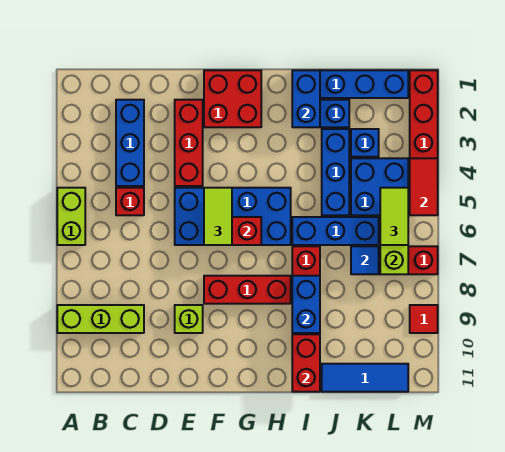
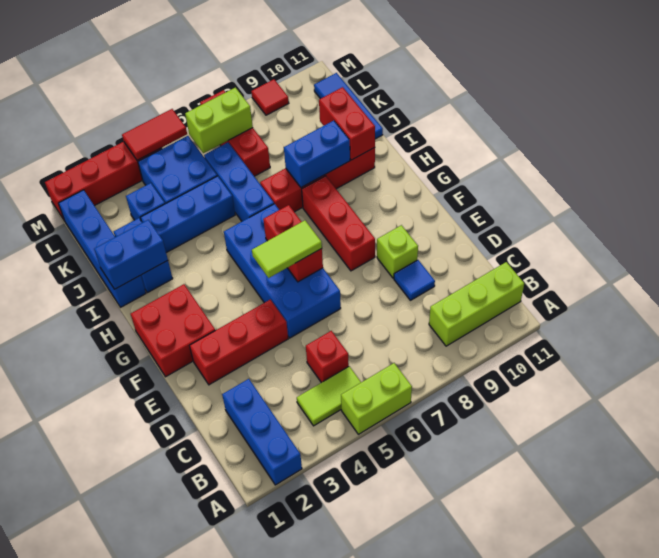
lime 1x3 brick [57,305,144,333] -> lime 1x3 brick turned to [429,262,524,346]
blue 1x3 brick [116,100,144,186] -> blue 1x3 brick turned to [222,379,302,485]
red 1x2 brick [292,334,320,392] -> red 1x2 brick turned to [319,87,375,160]
blue 1x1 tile [351,246,379,274] -> blue 1x1 tile moved to [394,260,435,300]
lime 1x2 tile [380,188,408,245] -> lime 1x2 tile moved to [297,366,361,426]

